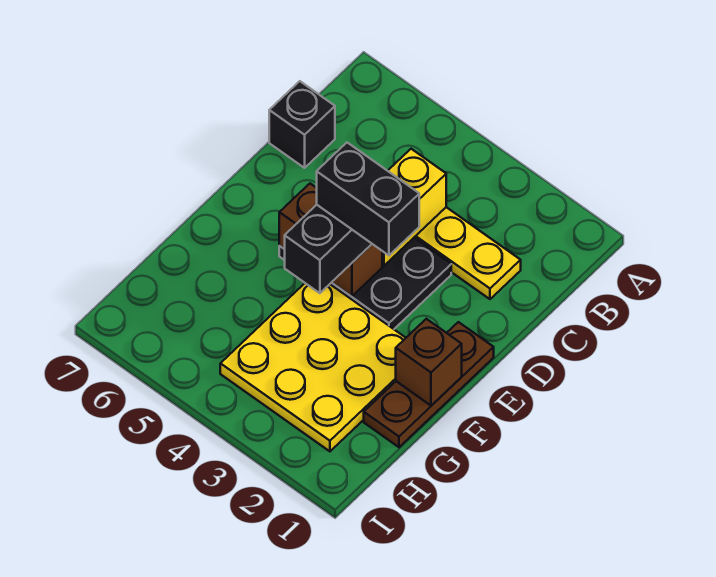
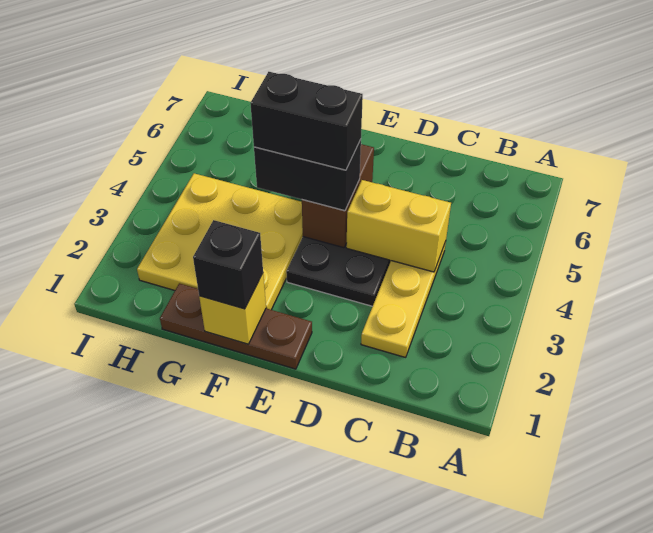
black 1x1 brick [269,81,335,168] -> black 1x1 brick moved to [193,220,263,309]
black 1x2 brick [317,143,419,255] -> black 1x2 brick turned to [250,72,363,170]
brown 1x1 brick [396,319,462,406] -> yellow 1x1 brick [199,274,266,344]

